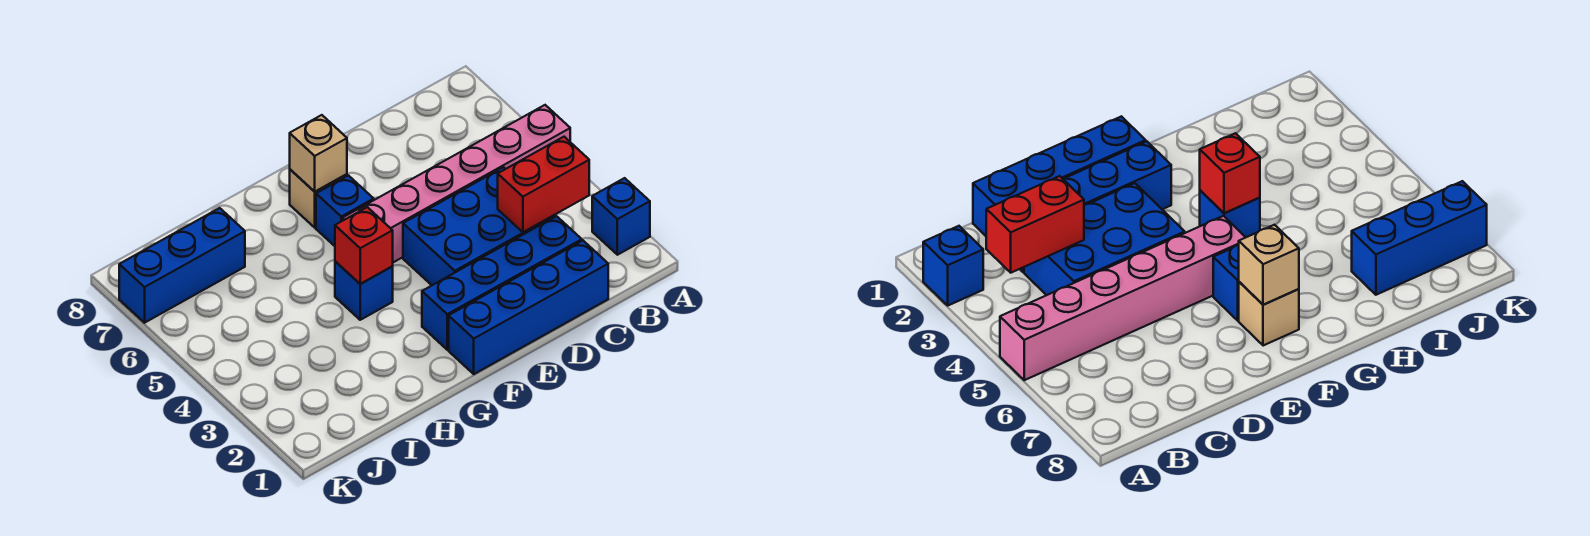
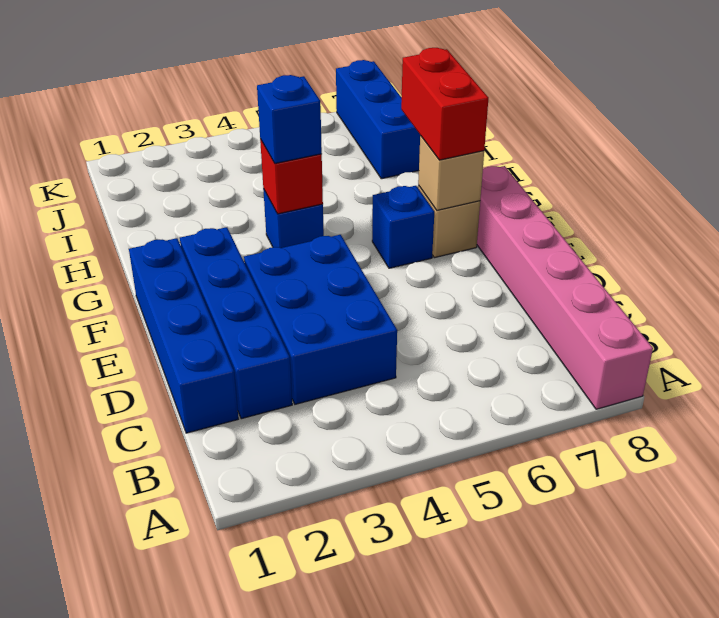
blue 1x1 brick [592,178,650,255] -> blue 1x1 brick moved to [257,75,322,163]
pink 1x6 brick [343,105,570,262] -> pink 1x6 brick moved to [477,166,653,409]
red 1x2 brick [498,137,589,232] -> red 1x2 brick moved to [401,48,488,160]

